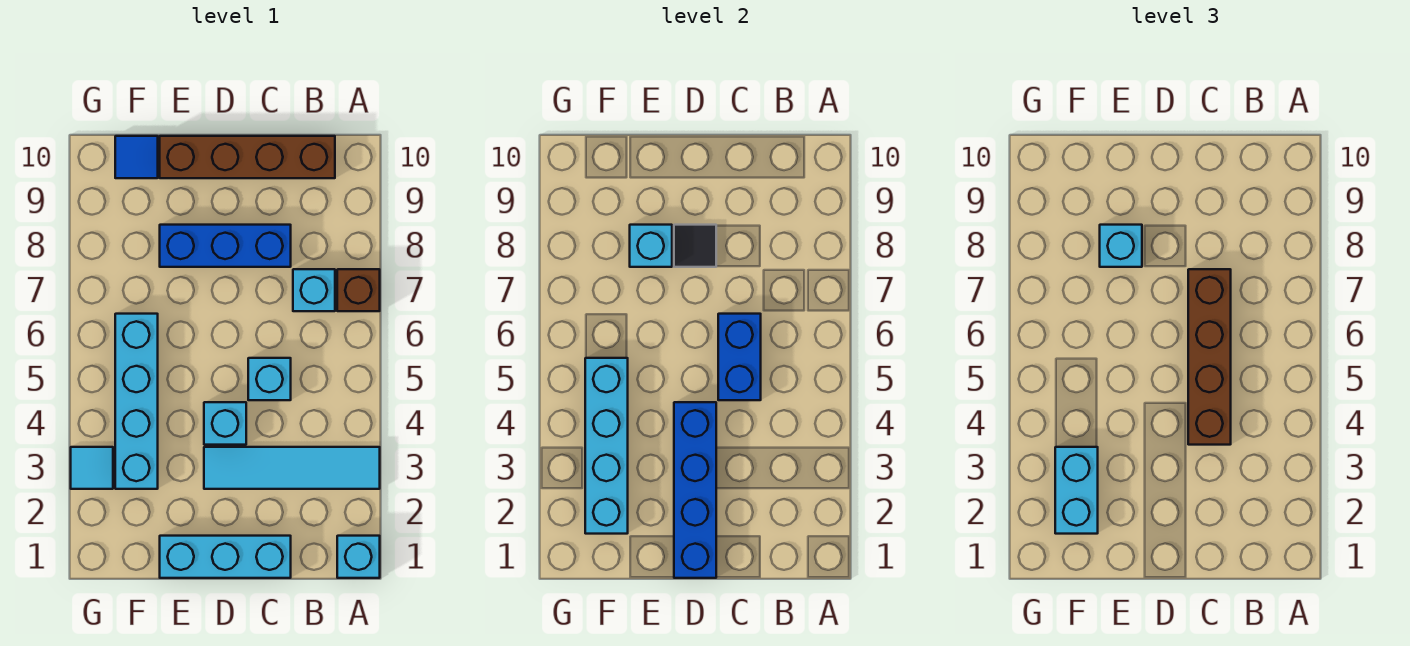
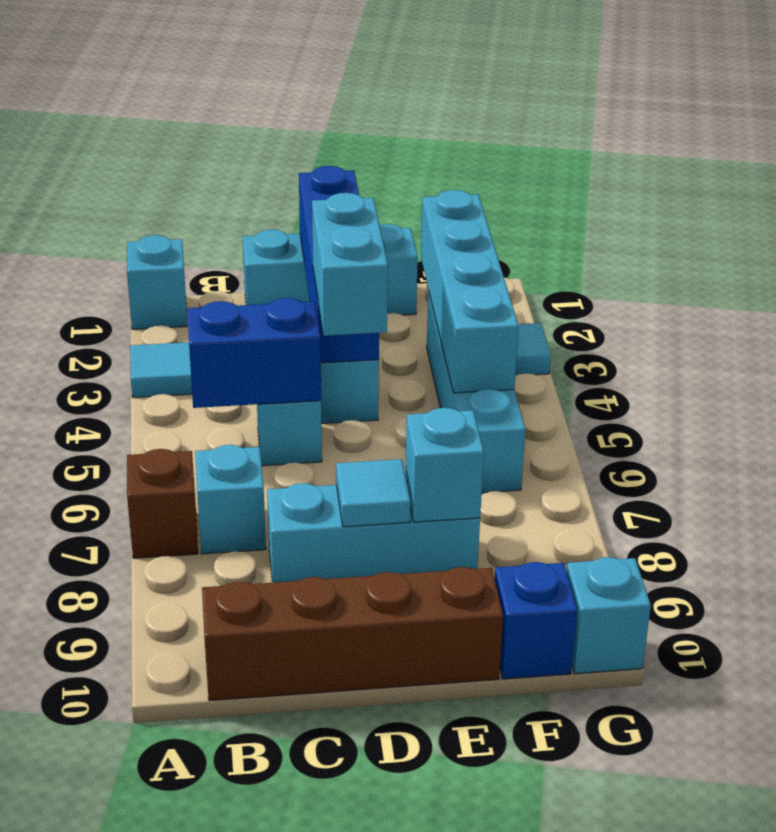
brown 1x4 brick [1188,269,1231,445] -> none
blue 1x2 brick [718,314,761,400] -> blue 1x2 brick turned to [187,298,321,408]
blue 1x3 brick [160,225,291,267] -> cyan 1x3 brick [267,483,480,583]
black 1x1 tile [674,225,716,267] -> cyan 1x1 tile [336,459,410,527]
cyan 1x1 brick [1100,225,1142,267] -> cyan 1x1 brick moved to [566,557,651,674]
cyan 1x2 brick [1055,447,1098,534] -> cyan 1x2 brick moved to [312,193,388,336]
blue 1x1 tile [115,136,158,178] -> blue 1x1 brick [495,562,577,679]

